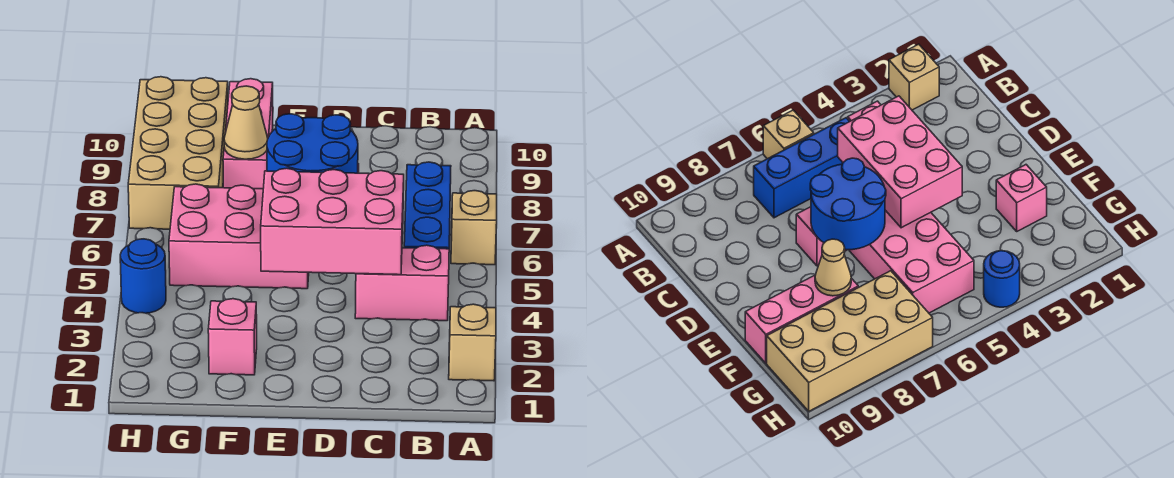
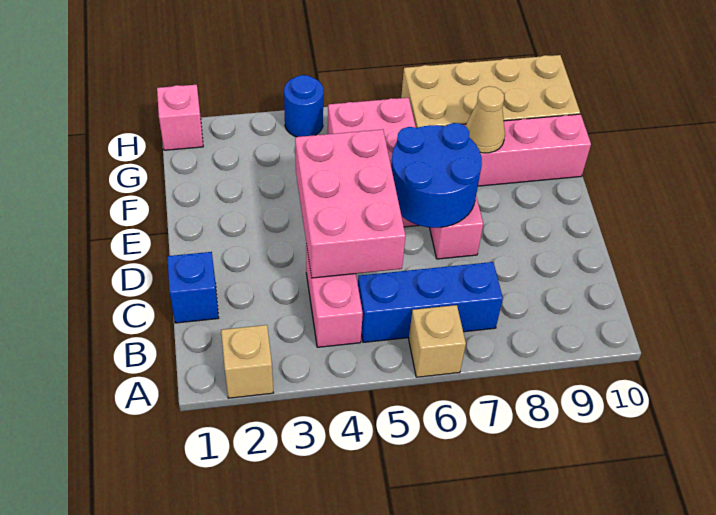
none -> blue 1x1 brick [167,252,219,323]
pink 1x1 brick [208,299,257,375] -> pink 1x1 brick moved to [157,85,203,150]

